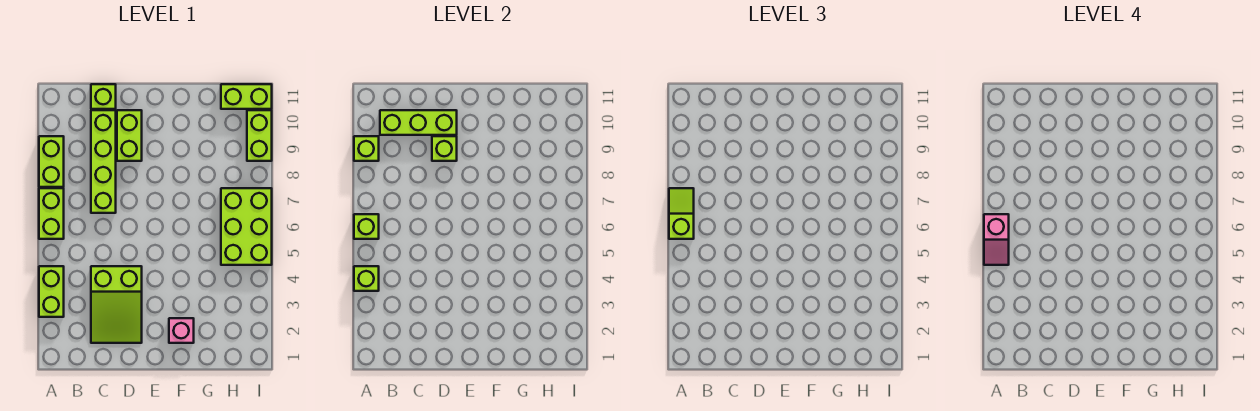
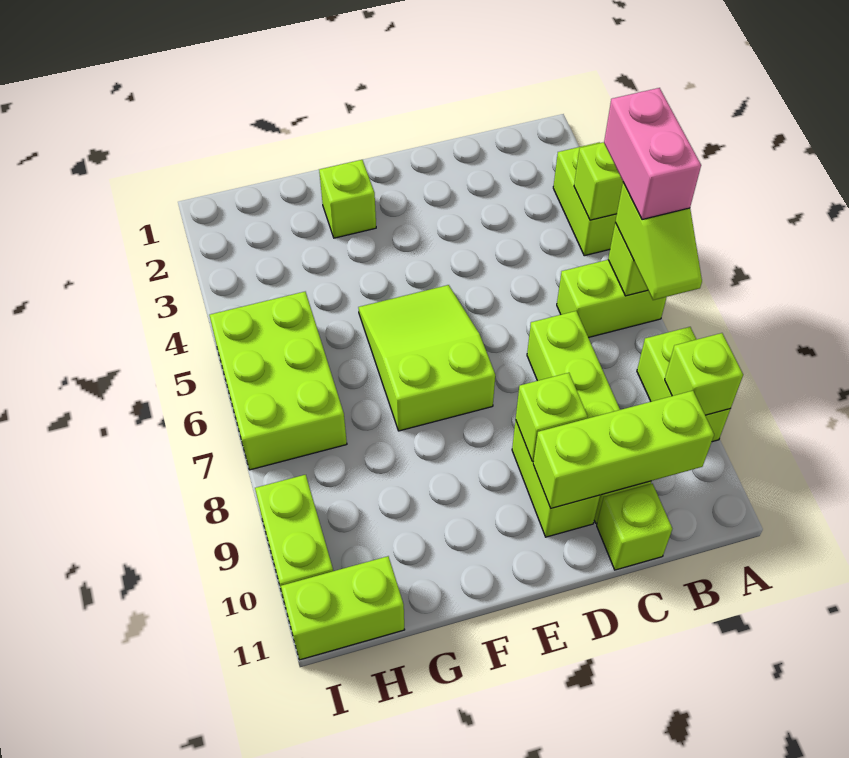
pink 1x2 slope [984,214,1009,265] -> pink 1x2 brick [604,88,701,220]
lime 1x2 brick [39,188,64,239] -> lime 1x2 brick turned to [557,260,667,338]
lime 2x3 slope [91,266,142,343] -> lime 2x3 slope moved to [358,285,495,431]
pink 1x1 brick [169,318,194,343] -> lime 1x1 brick [319,160,376,238]

